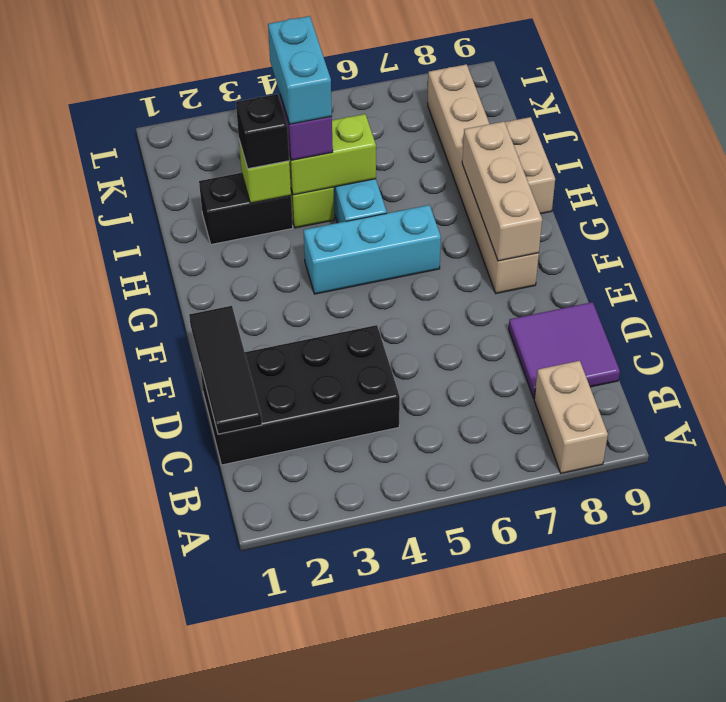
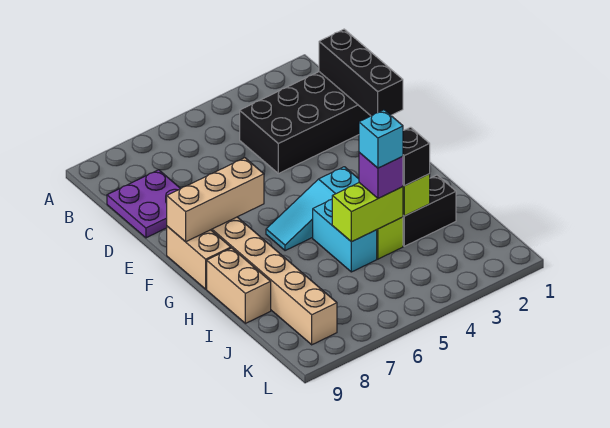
tan 1x2 brick [534,361,608,473] -> tan 1x2 brick moved to [167,226,231,289]
black 1x3 tile [189,306,262,434] -> black 1x3 brick [319,29,403,116]
purple 2x2 tile [509,302,620,398] -> purple 2x2 plate [107,170,181,238]
tan 1x3 brick [462,122,542,261] -> tan 1x3 brick turned to [167,158,264,242]
cyan 1x3 brick [304,205,441,294] -> cyan 1x3 slope [266,167,359,251]
cyan 1x2 brick [268,16,332,124] -> cyan 1x1 brick [359,110,403,168]

